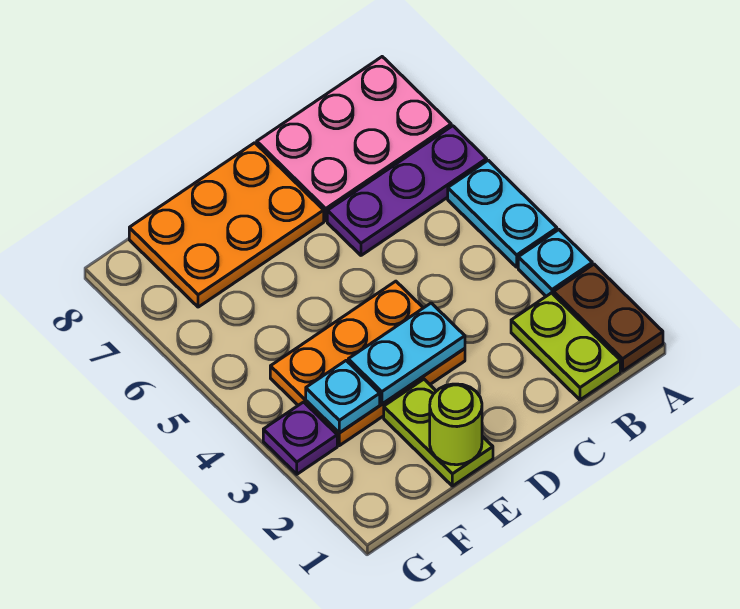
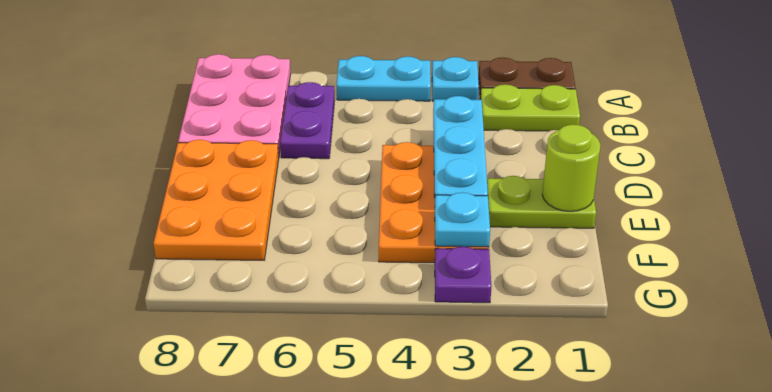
purple 1x3 plate [327,126,487,255] -> purple 1x2 plate [280,82,335,159]
cyan 1x2 plate [348,303,465,404] -> cyan 1x3 plate [433,96,488,198]

